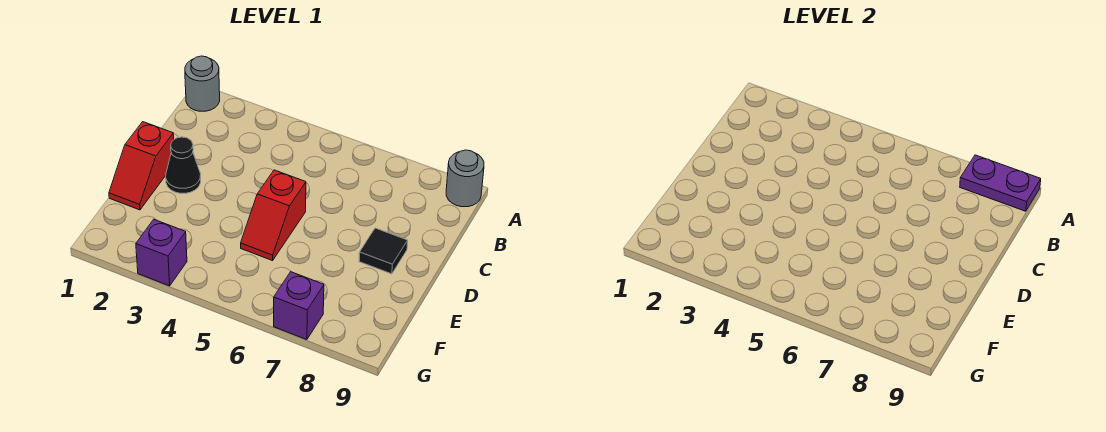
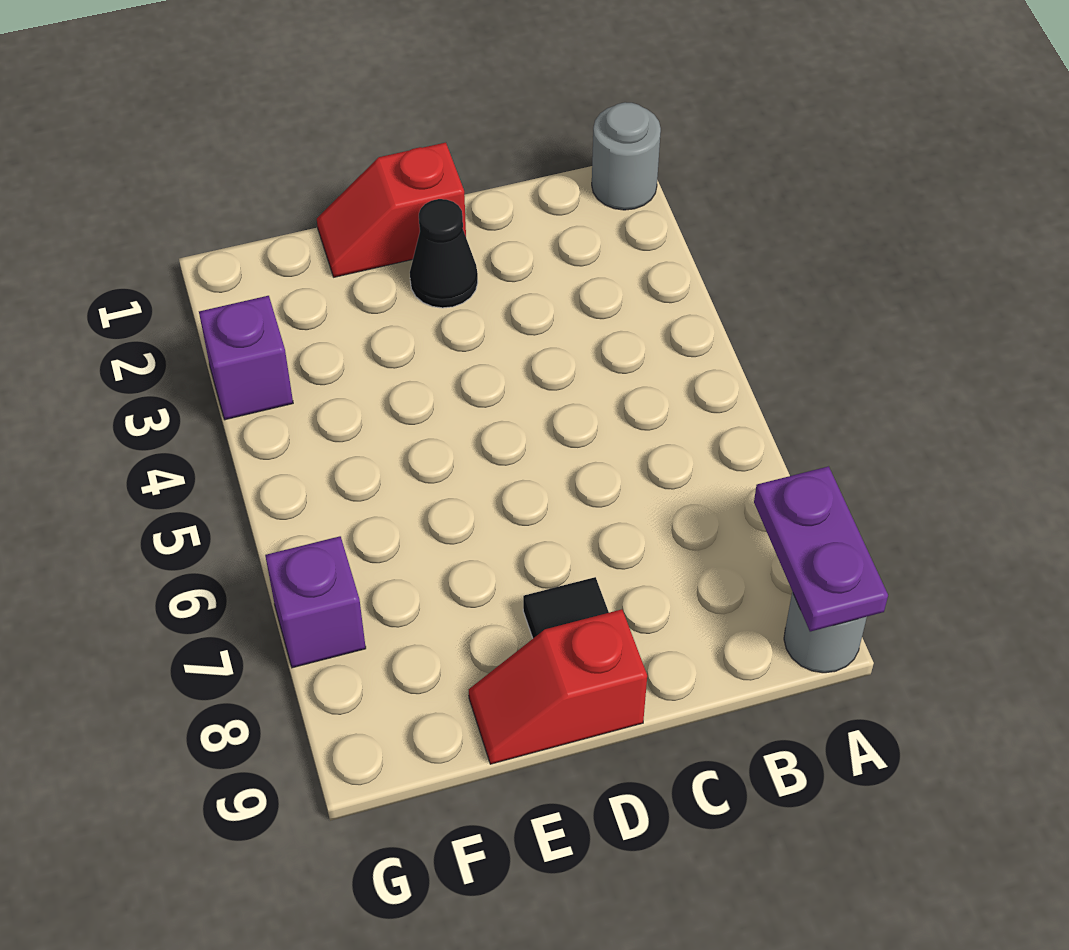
red 1x2 slope [241,170,306,261] -> red 1x2 slope moved to [469,609,647,764]

